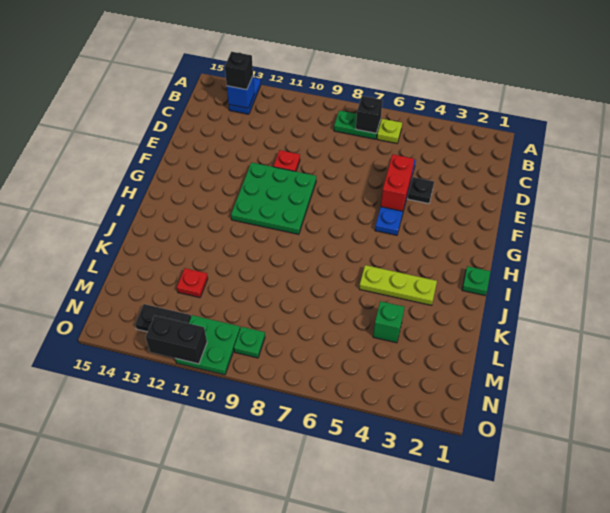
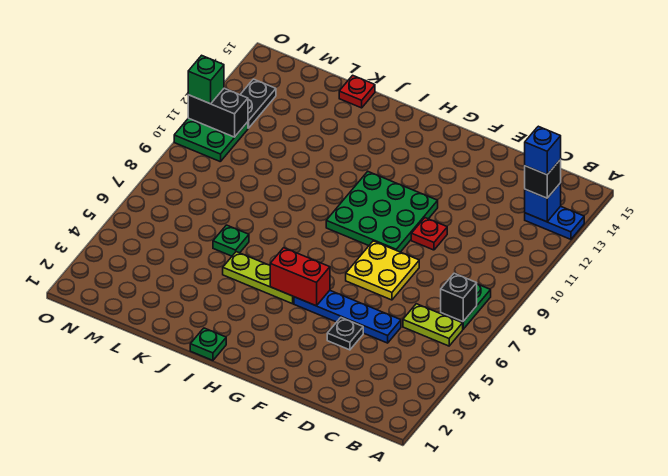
lime 1x1 plate [377,119,402,143] -> lime 1x2 plate [403,304,463,346]
none -> blue 1x1 brick [525,126,561,175]
red 1x2 brick [381,154,414,211] -> red 1x2 brick moved to [270,248,330,306]
none -> yellow 2x2 plate [346,241,419,300]
lime 1x3 plate [359,265,437,305] -> lime 1x3 plate turned to [223,252,294,304]
green 1x1 brick [373,301,405,343] -> green 1x1 brick moved to [188,55,224,104]
red 1x1 plate [177,268,208,298] -> red 1x1 plate moved to [339,75,375,108]
green 1x1 plate [234,327,265,358] -> green 1x1 plate moved to [213,225,249,256]
black 1x2 brick [146,316,207,364] -> black 1x2 brick turned to [188,88,248,137]

